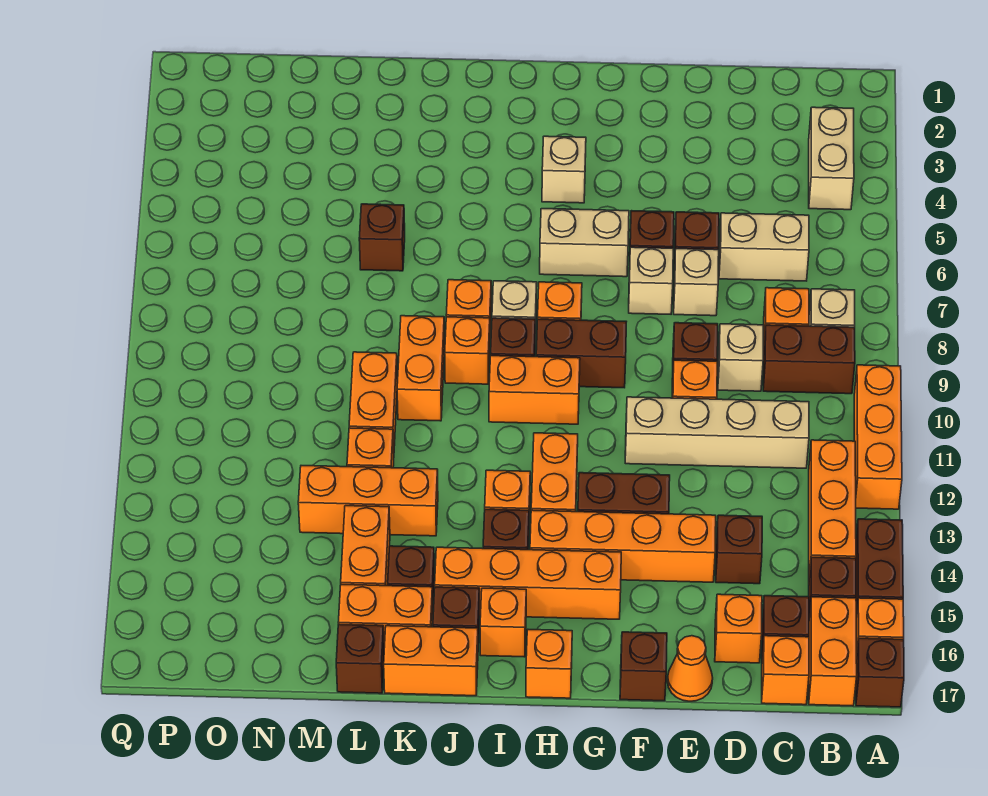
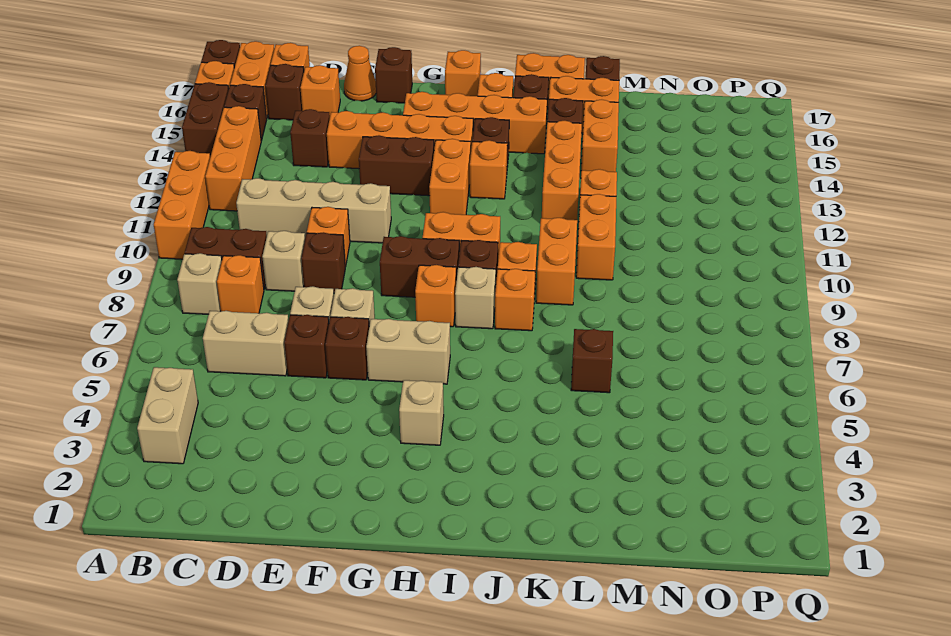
orange 1x3 brick [298,466,438,536] -> orange 1x3 brick turned to [542,121,582,220]

